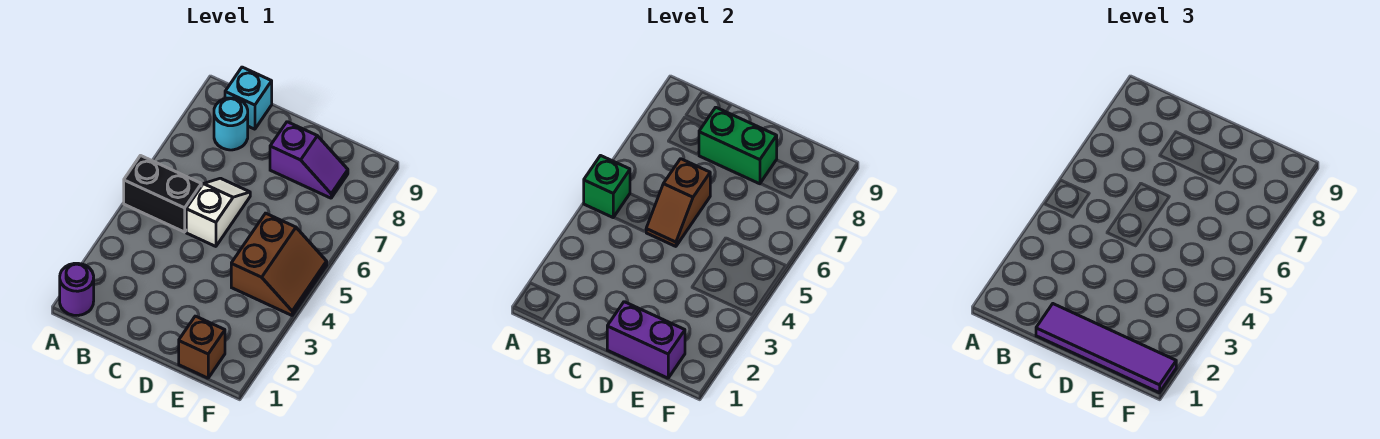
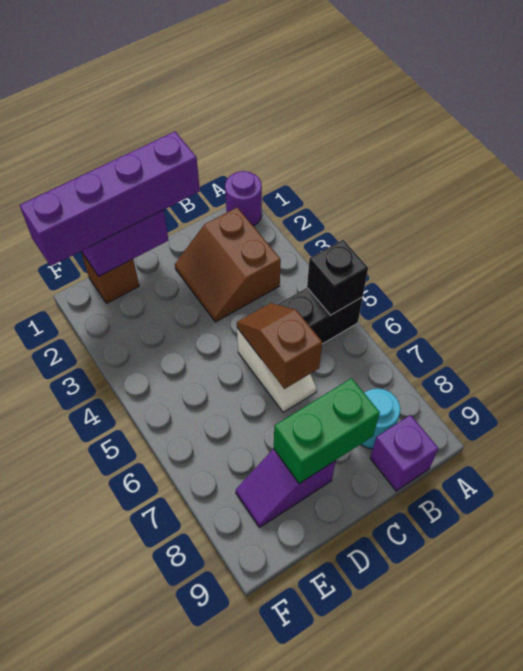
green 1x1 brick [584,156,630,217] -> black 1x1 brick [307,240,368,315]
cyan 1x1 brick [225,67,272,129] -> purple 1x1 brick [370,415,439,491]
purple 1x4 tile [1036,304,1176,393] -> purple 1x4 brick [19,132,200,266]
brown 2x2 slope [231,213,327,315] -> brown 2x2 slope moved to [175,207,281,322]

